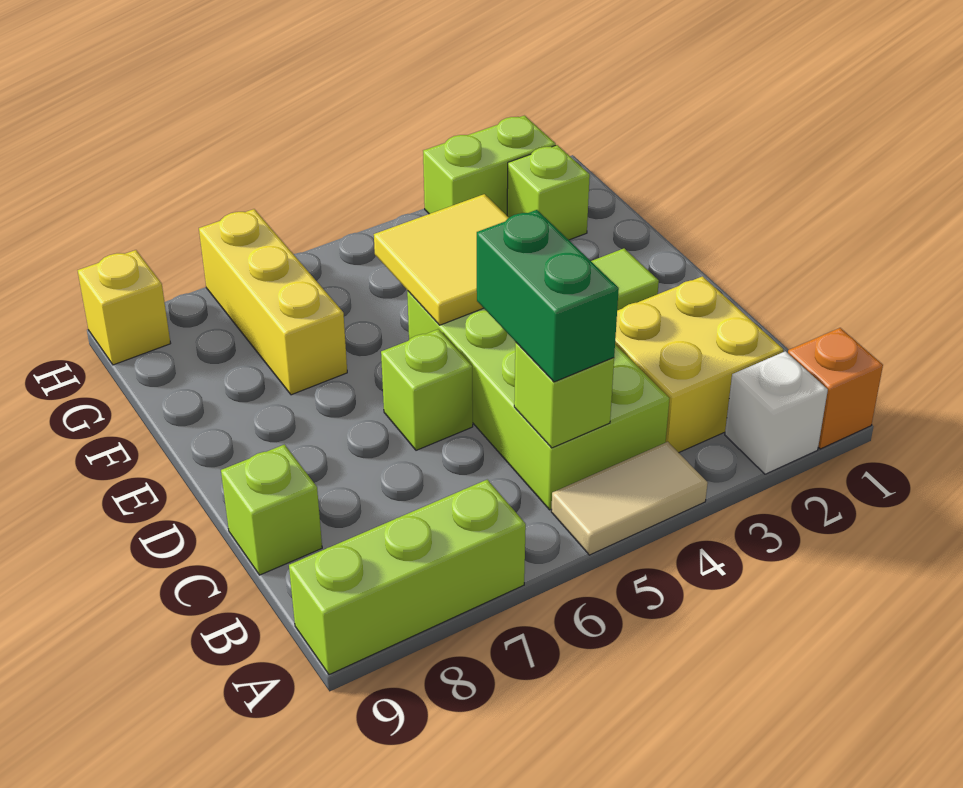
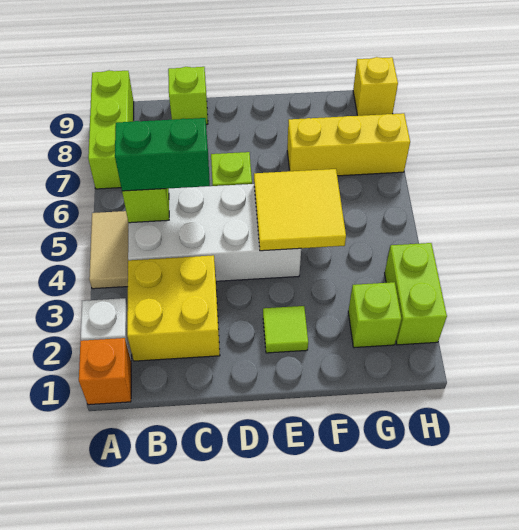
lime 2x4 brick [407,291,670,510] -> white 2x4 brick [128,184,301,281]

